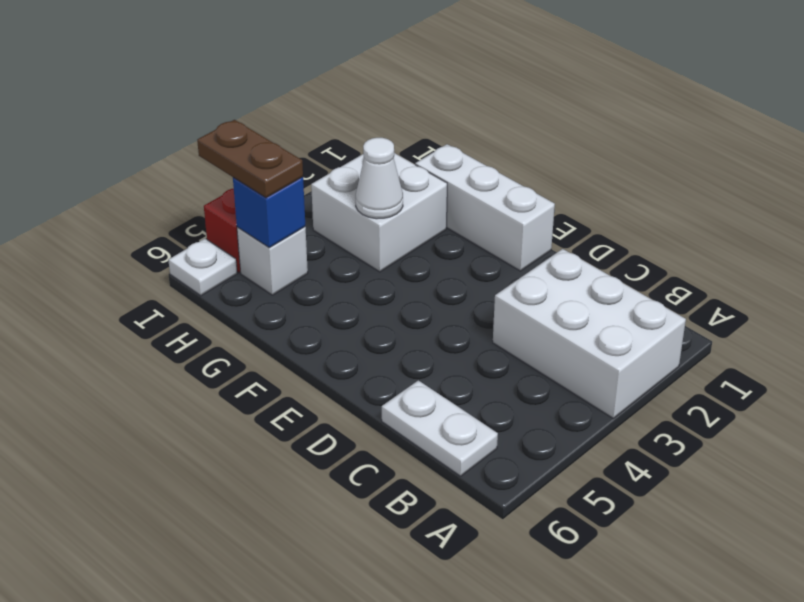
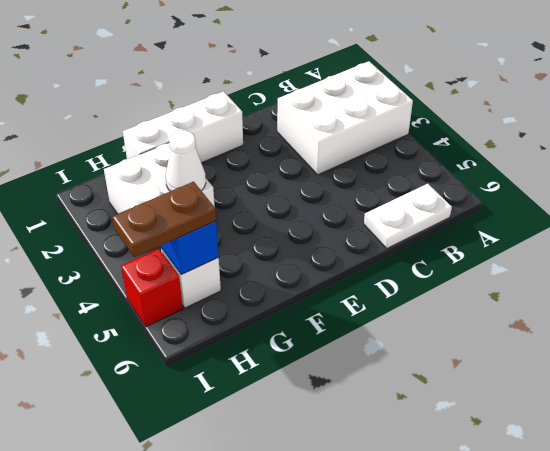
white 1x1 plate [168,239,237,296] -> none

